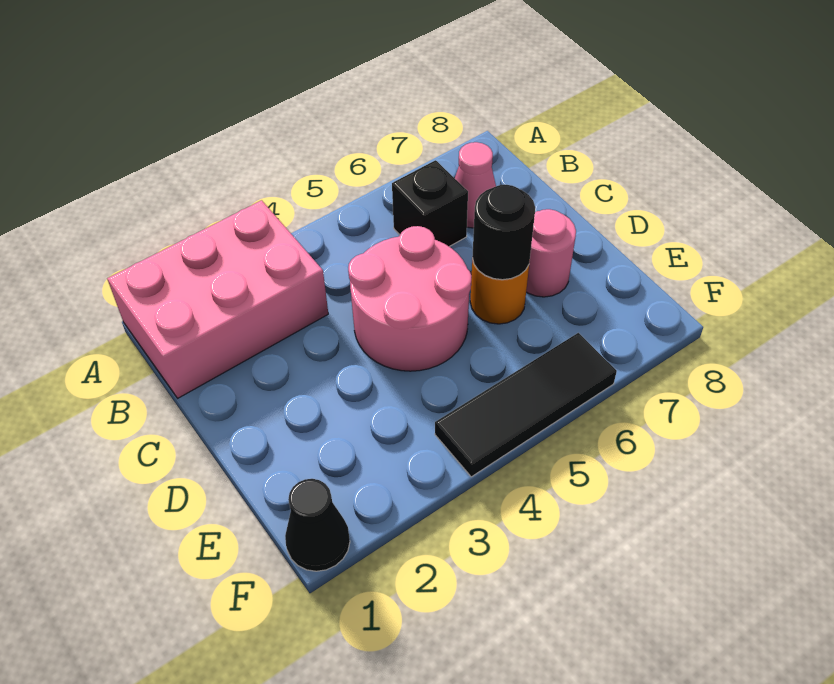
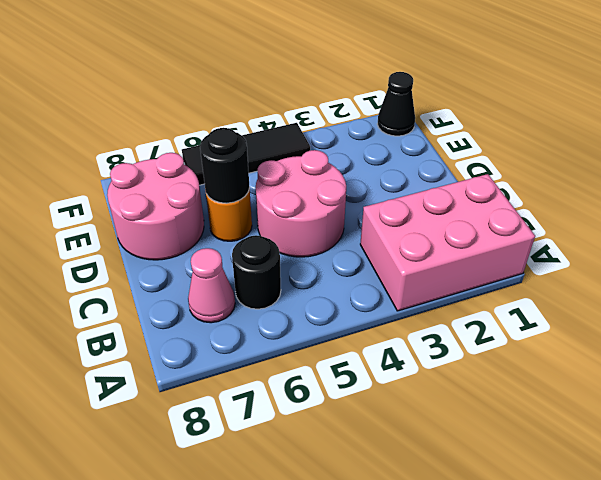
black 1x1 brick [392,160,468,247] -> black 1x1 round brick [232,235,281,309]
pink 1x1 round brick [526,209,576,297] -> pink 2x2 round brick [107,153,204,260]

